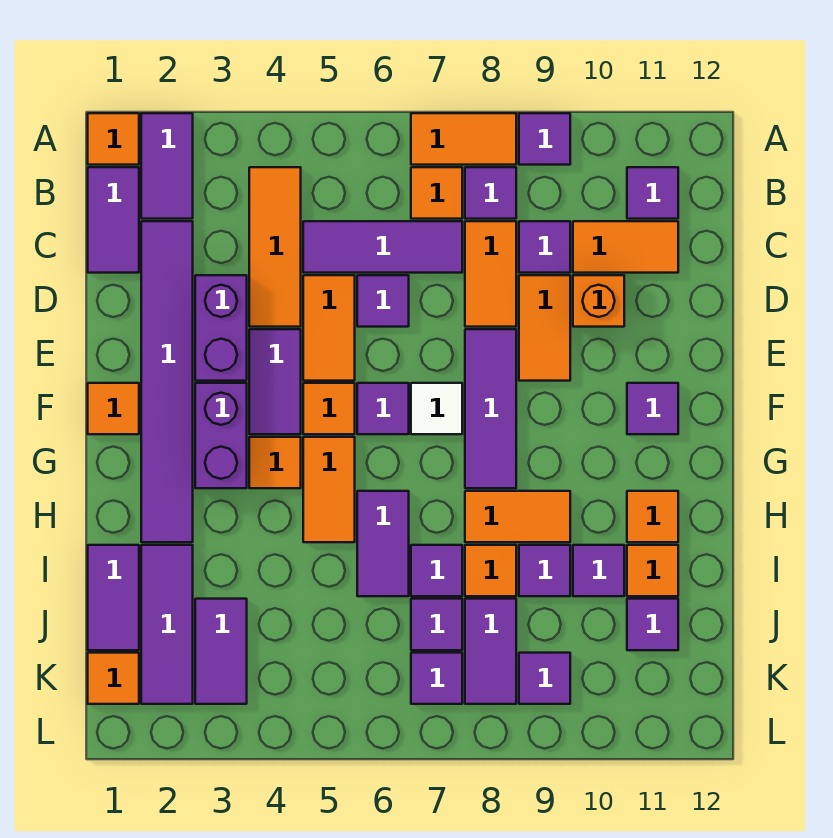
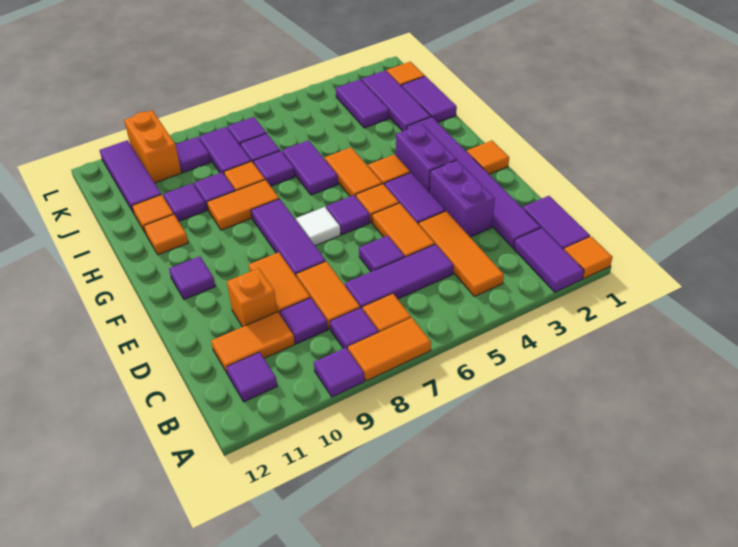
purple 1x1 tile [627,599,678,650] -> purple 1x3 tile [99,140,161,213]
none -> orange 1x2 brick [124,110,181,183]

